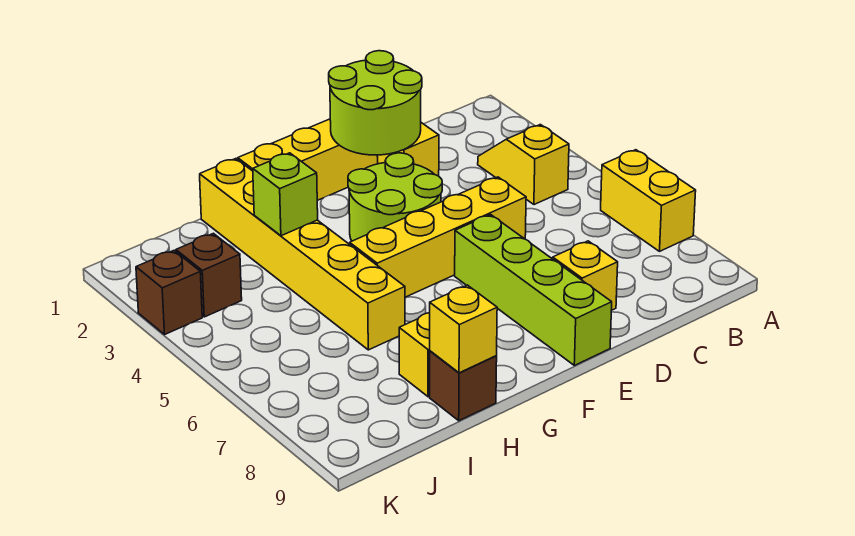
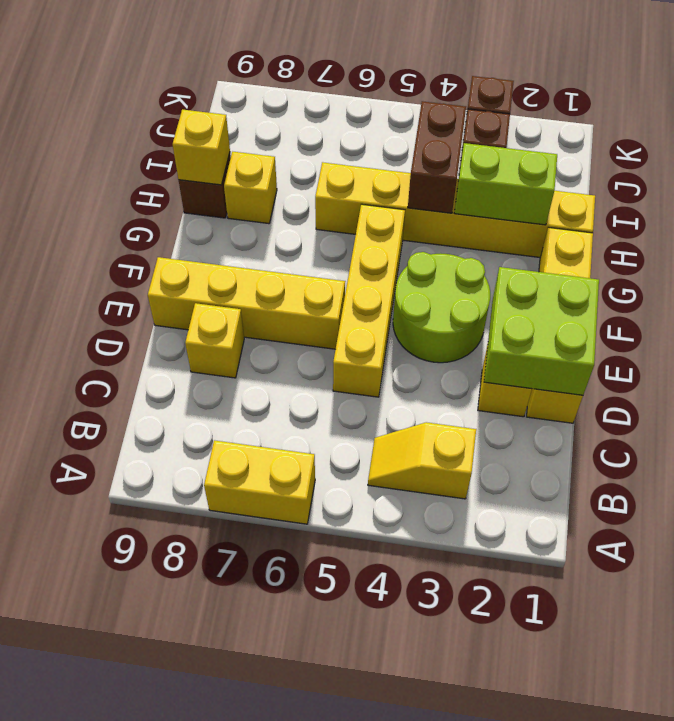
yellow 1x2 slope [478,125,569,205] -> yellow 1x2 slope turned to [368,422,476,499]
lime 2x2 round brick [329,51,422,155] -> lime 2x2 brick [484,267,599,395]
lime 1x4 brick [455,215,612,365] -> yellow 1x4 brick [148,257,345,349]
lime 1x1 brick [253,153,318,236] -> lime 1x2 brick [454,143,557,225]
none -> brown 1x2 brick [408,101,466,213]

